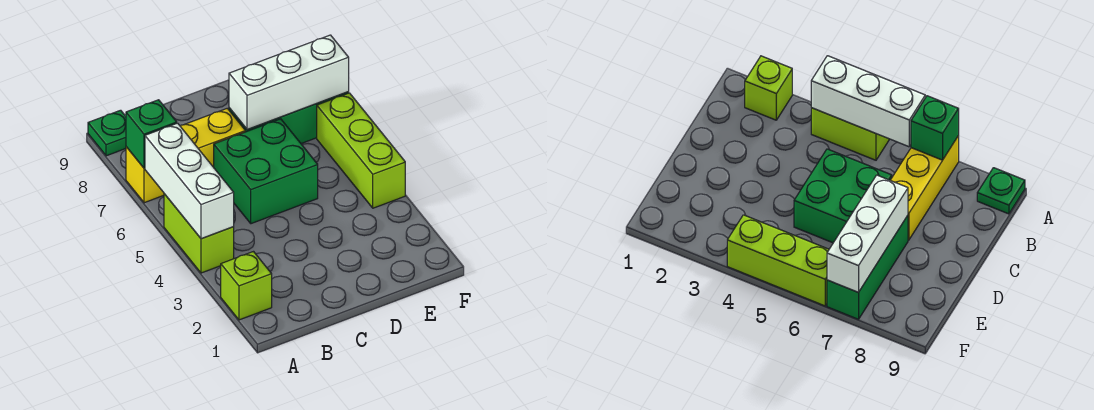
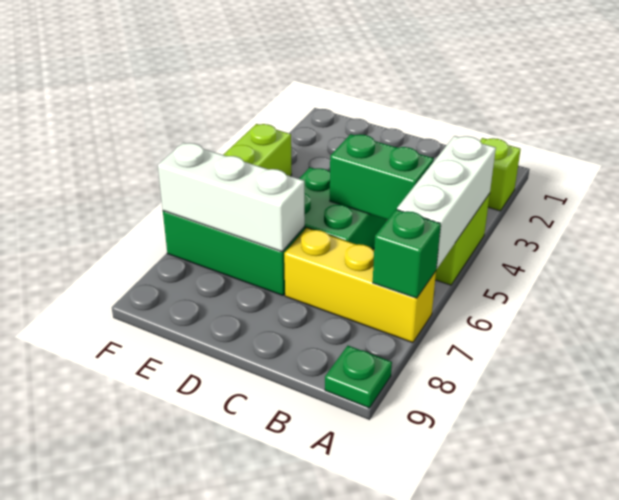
none -> green 1x2 brick [330,134,434,220]

